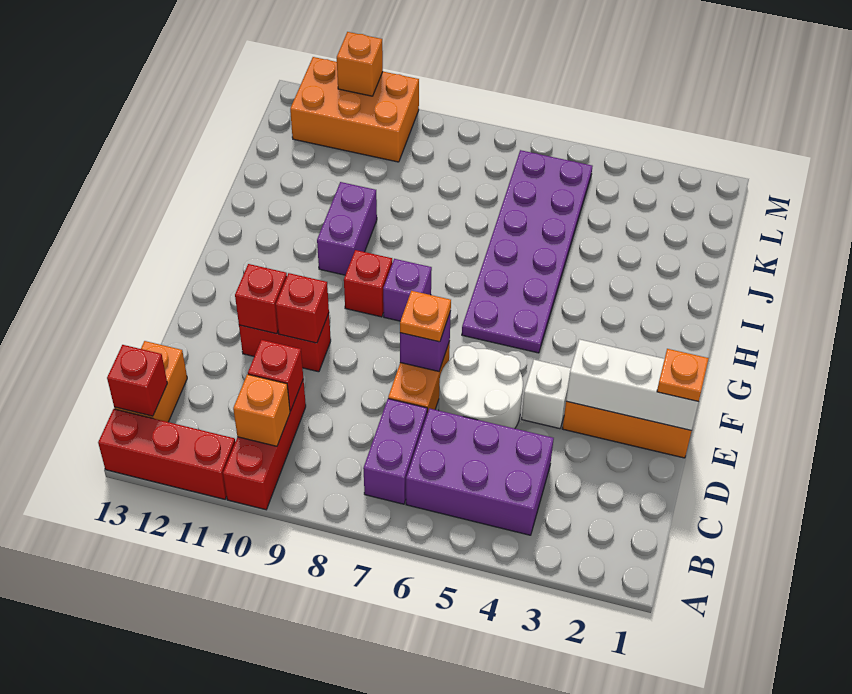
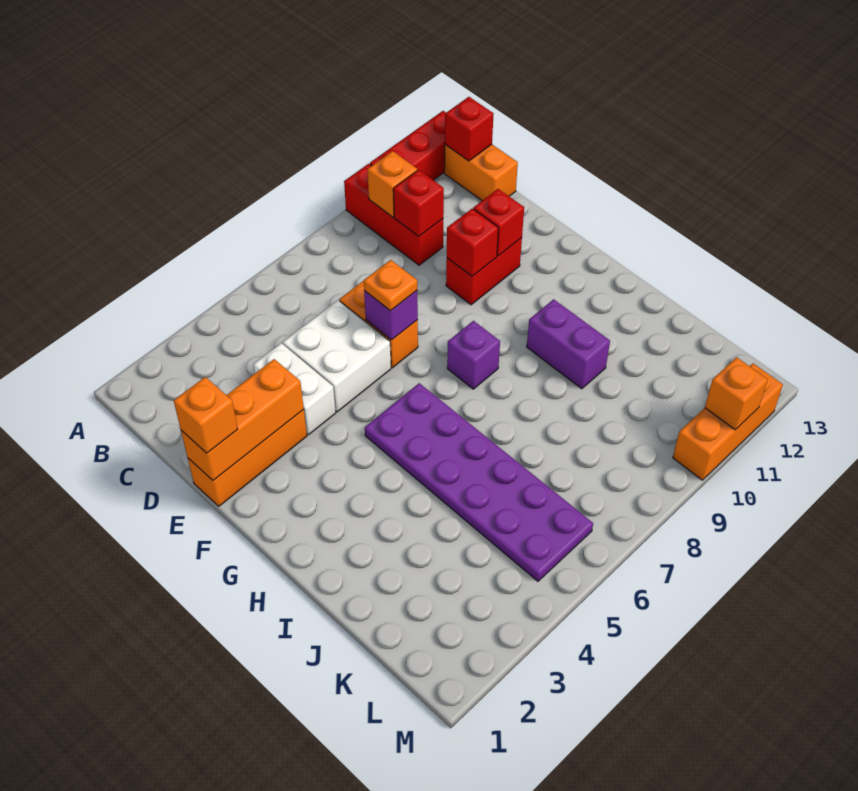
purple 2x3 brick [406,408,554,535] -> none
purple 1x2 brick [363,399,427,504] -> none
white 2x2 round brick [439,346,523,429] -> white 2x2 brick [283,300,391,412]
white 1x3 brick [566,339,699,430] -> orange 1x3 brick [181,359,304,480]
orange 1x1 plate [657,349,709,402] -> orange 1x1 brick [174,377,238,453]
white 1x1 brick [522,360,571,429] -> white 1x2 brick [253,343,336,435]
red 1x1 brick [344,250,392,317] -> none
orange 2x3 brick [290,57,419,162] -> orange 1x3 brick [673,364,783,480]

